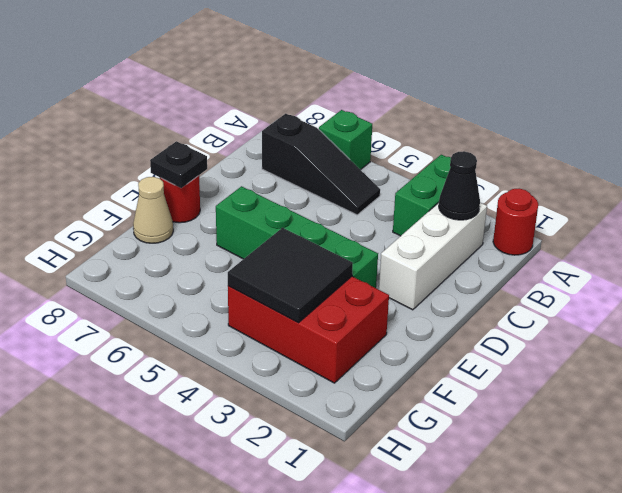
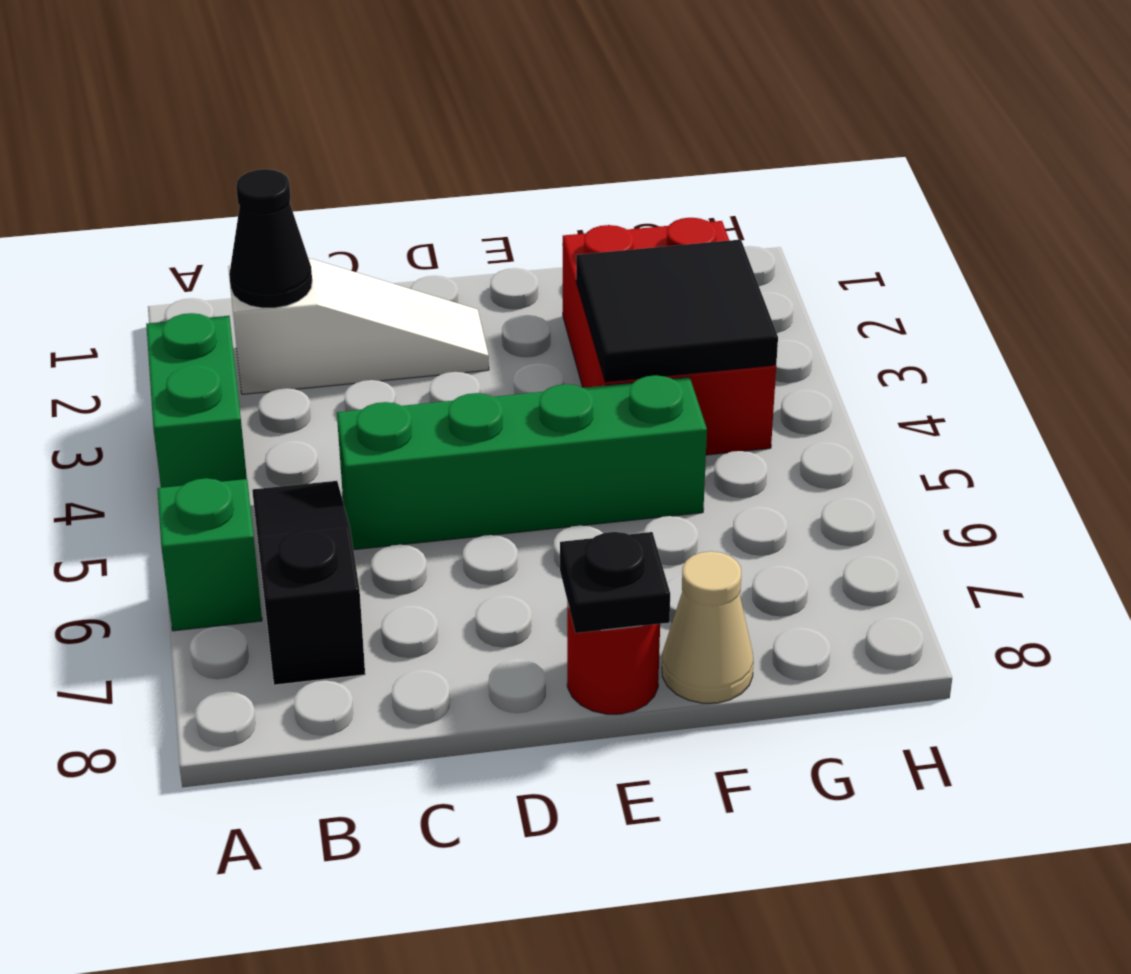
red 1x1 round brick [493,188,538,255] -> none
green 1x2 brick [393,155,451,236] -> green 1x2 brick turned to [146,313,247,488]
white 1x3 brick [379,203,487,310] -> white 1x3 slope [228,259,489,394]
green 1x4 brick [216,186,378,288] -> green 1x4 brick turned to [337,375,707,550]

